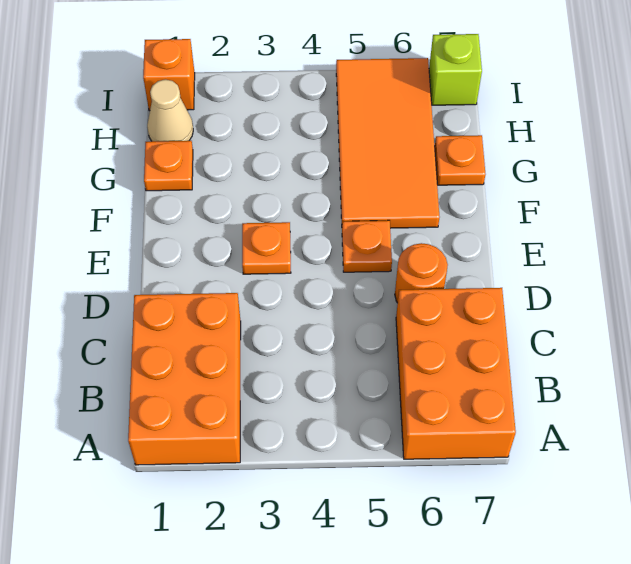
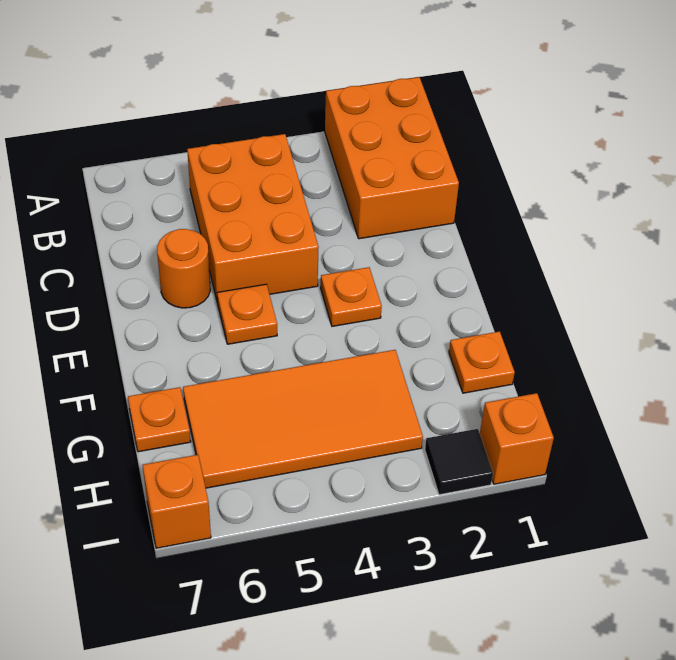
orange 2x3 brick [396,288,516,459] -> orange 2x3 brick moved to [187,134,319,303]
orange 2x4 tile [336,58,439,228] -> orange 2x4 tile turned to [183,350,423,488]
tan 1x1 cone [147,79,193,141] -> none
none -> black 1x1 tile [425,429,493,495]
lime 1x1 brick [429,34,482,105] -> orange 1x1 brick [143,455,211,548]

